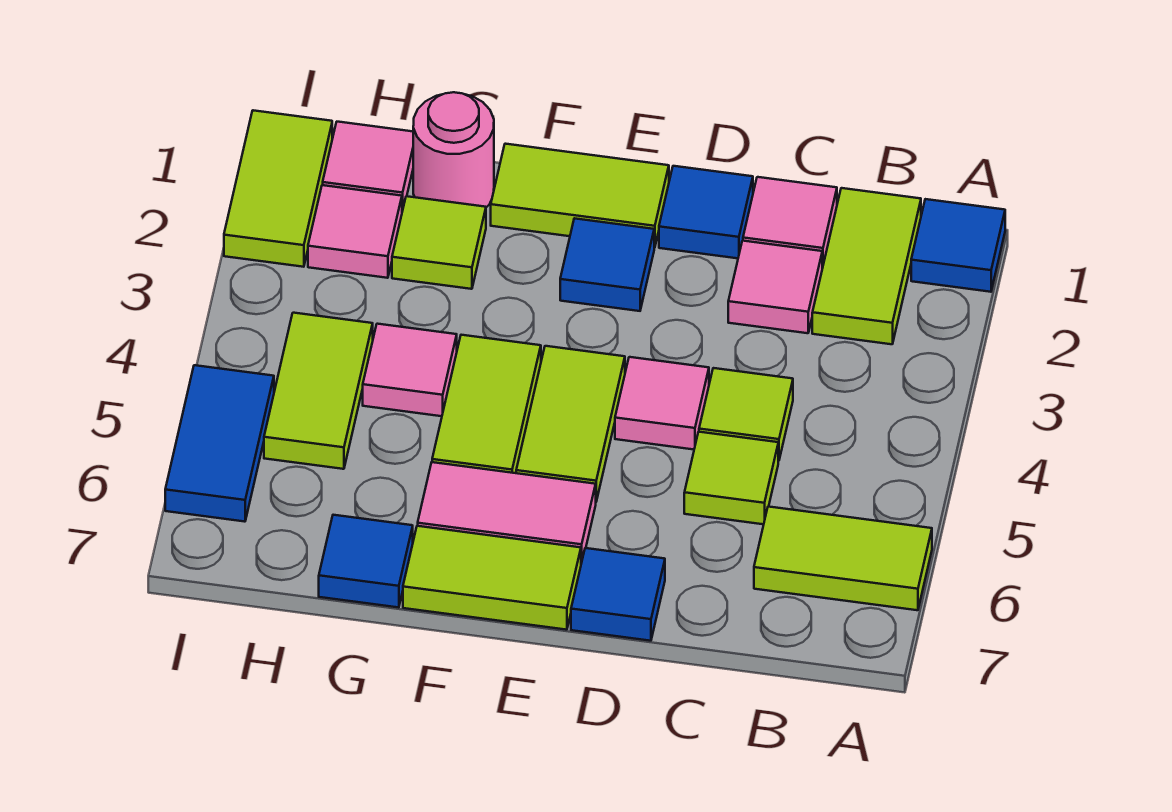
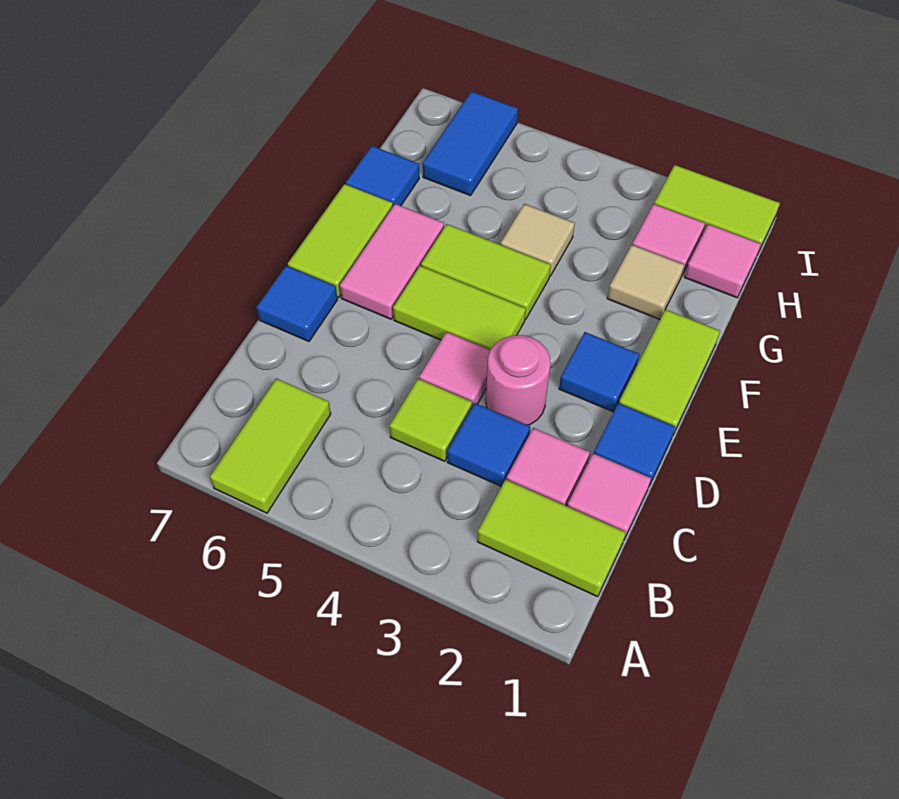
blue 1x1 tile [911,199,1005,292] -> blue 1x1 tile moved to [447,403,530,486]
lime 1x1 tile [684,432,778,524] -> none
pink 1x1 round brick [413,92,494,207] -> pink 1x1 round brick moved to [486,335,550,425]
lime 1x1 tile [392,196,486,289] -> tan 1x1 tile [607,245,684,319]
pink 1x1 tile [363,324,457,416] -> tan 1x1 tile [501,204,575,276]
lime 1x2 tile [264,313,373,469] -> none
blue 1x2 tile [165,365,274,522] -> blue 1x2 tile turned to [423,91,518,196]

